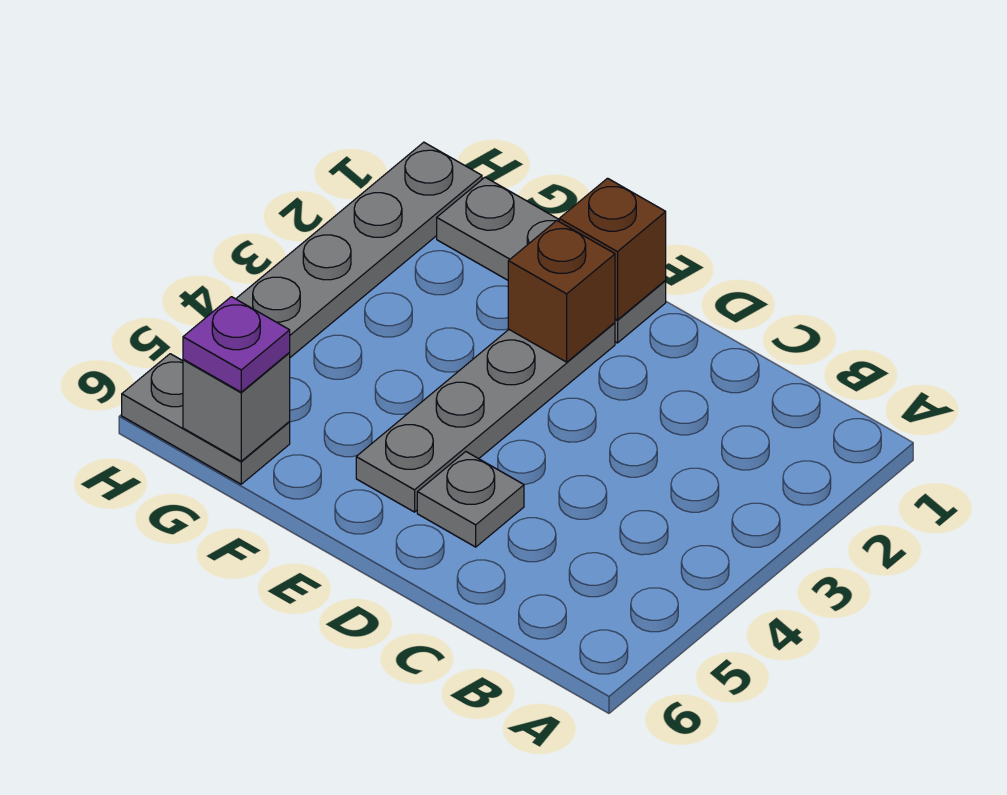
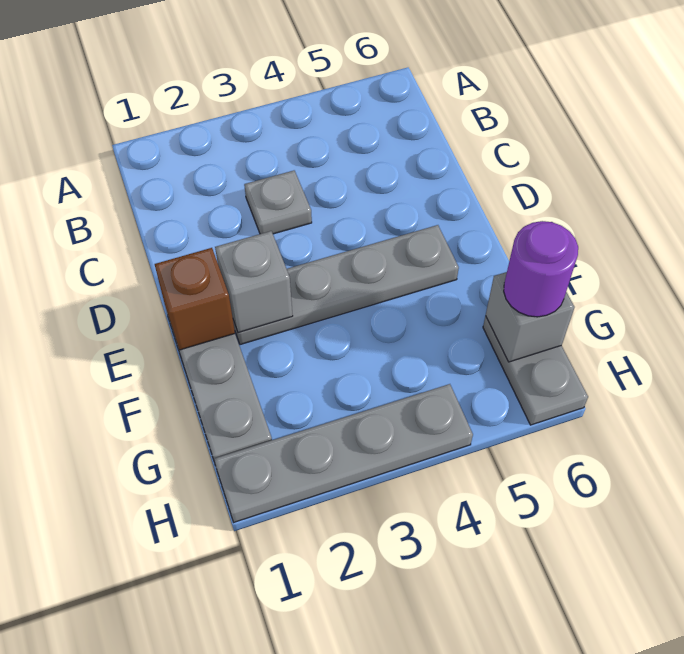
grey 1x1 plate [417,452,524,547] -> grey 1x1 plate moved to [244,171,312,234]
brown 1x1 brick [508,221,615,362] -> grey 1x1 brick [215,231,293,333]
purple 1x1 plate [183,297,290,392] -> purple 1x1 round brick [504,221,578,317]

